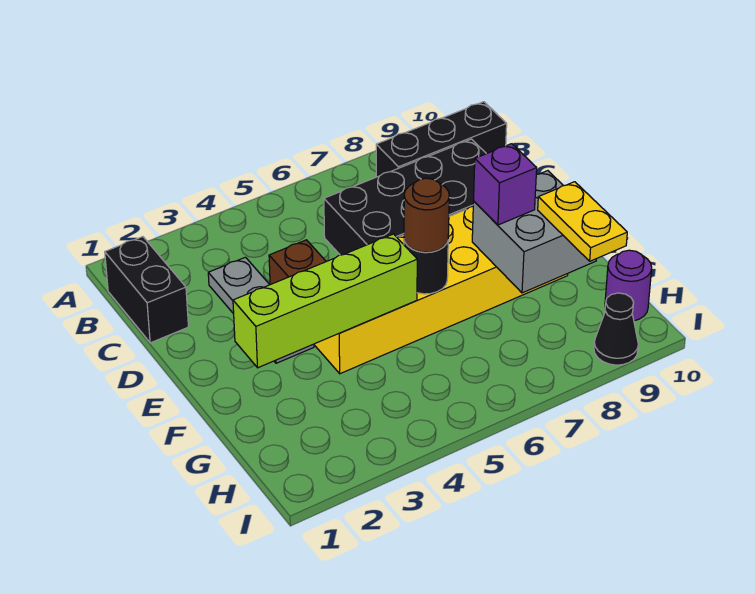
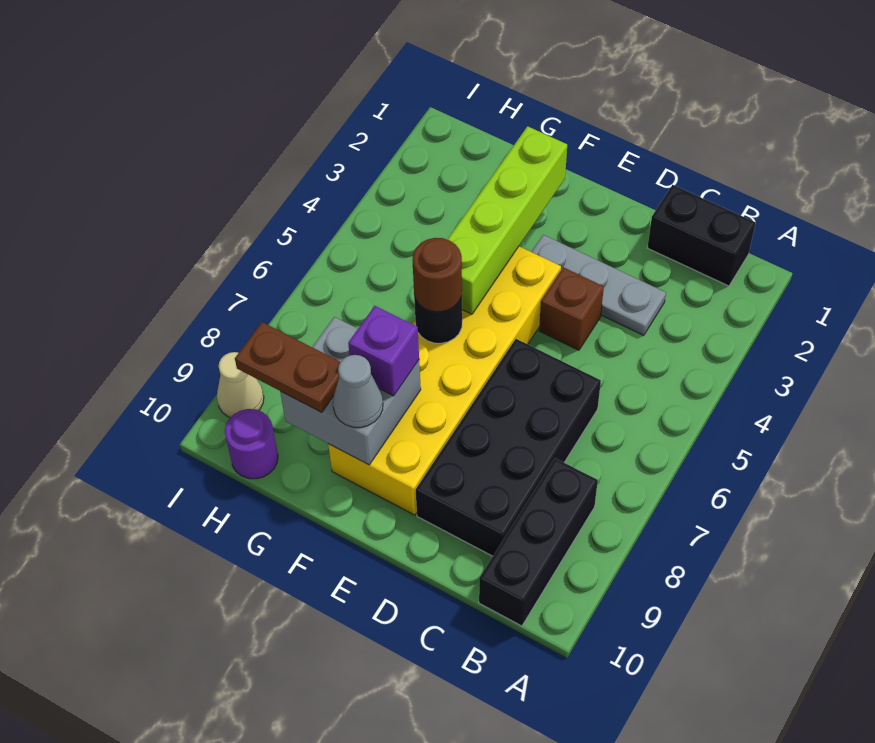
none -> grey 1x1 cone [333,355,383,427]
yellow 1x2 plate [538,182,627,261] -> brown 1x2 plate [235,322,340,413]
black 1x1 cone [594,293,638,365] -> tan 1x1 cone [217,352,264,418]

